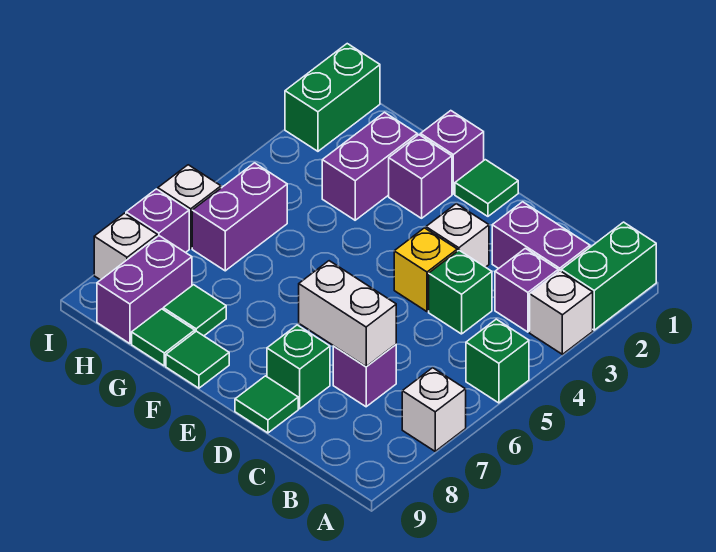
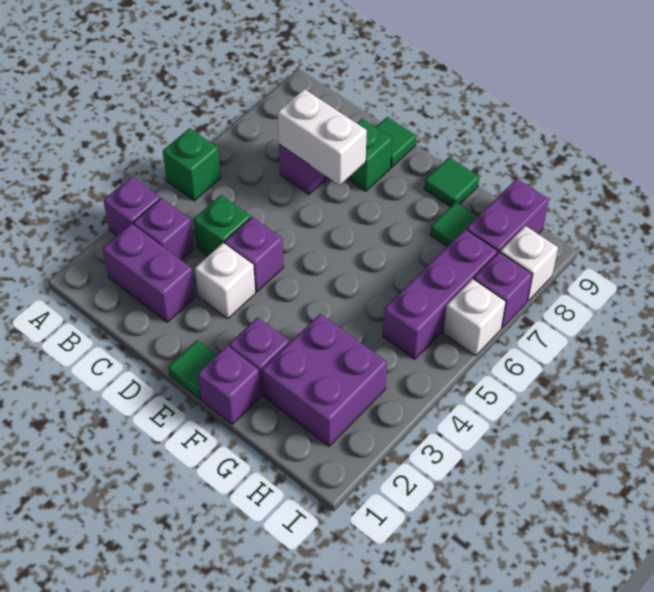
green 1x2 brick [561,222,656,330] -> none
white 1x1 brick [530,271,593,354] -> purple 1x1 brick [103,176,160,236]
white 1x1 brick [402,368,466,451] -> none
yellow 1x1 brick [394,228,457,312] -> purple 1x1 brick [225,217,284,292]
purple 1x2 brick [322,112,417,220] -> purple 2x2 brick [262,314,387,446]
green 1x1 tile [132,309,195,366] -> none
purple 1x2 brick [192,163,287,271] -> purple 1x3 brick [383,229,498,359]
green 1x2 brick [285,44,380,151] -> none

